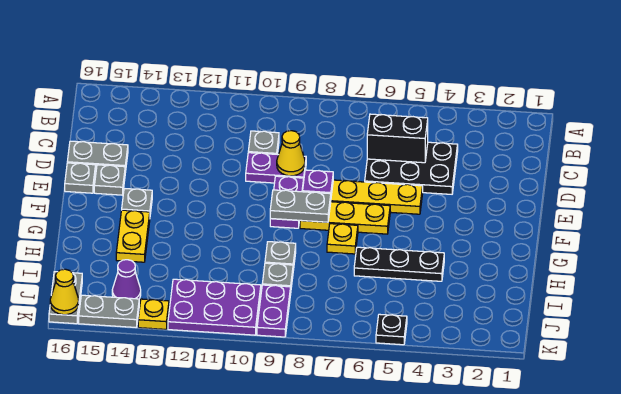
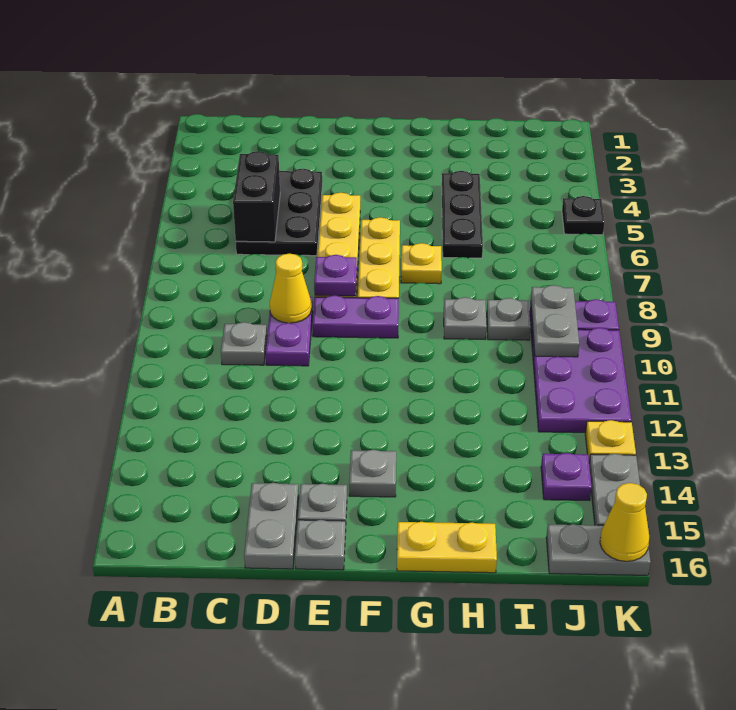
grey 1x2 plate [270,190,331,222] -> grey 1x2 plate moved to [531,285,579,357]
yellow 1x2 plate [116,210,150,262] -> yellow 1x2 plate moved to [397,522,497,573]
purple 1x1 cone [112,260,141,299] -> purple 1x1 plate [541,453,592,501]

